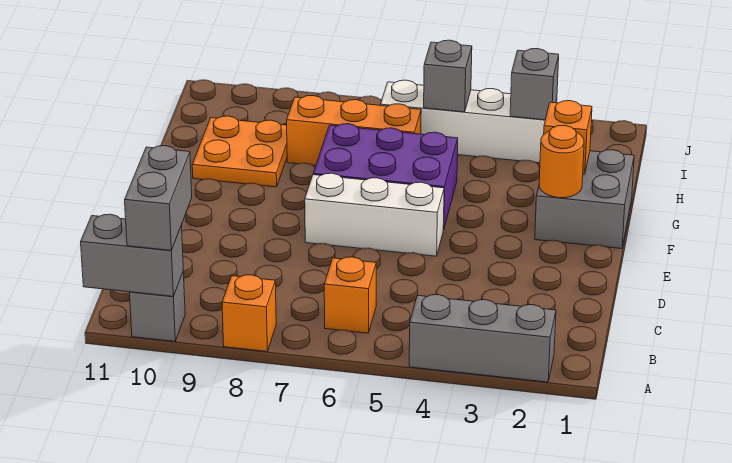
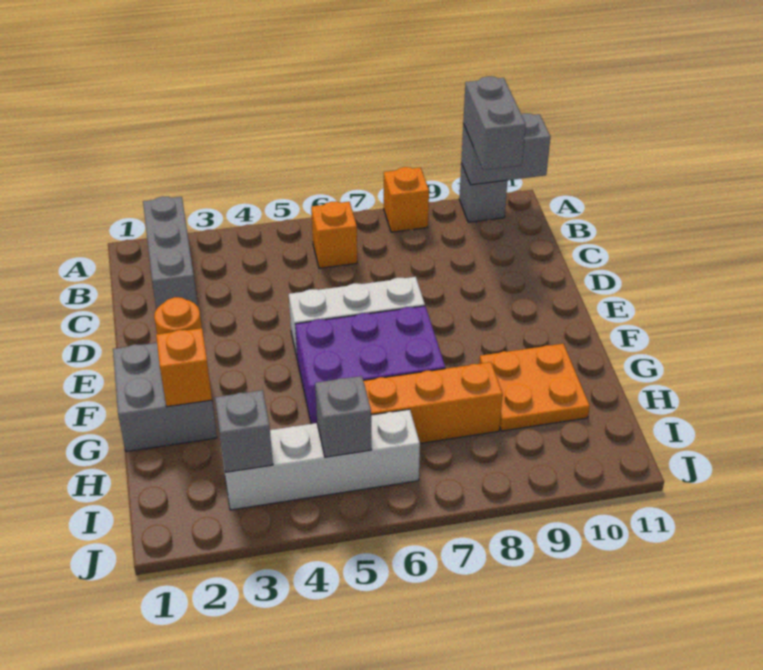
grey 1x3 brick [409,295,556,382] -> grey 1x3 brick turned to [143,196,198,308]

